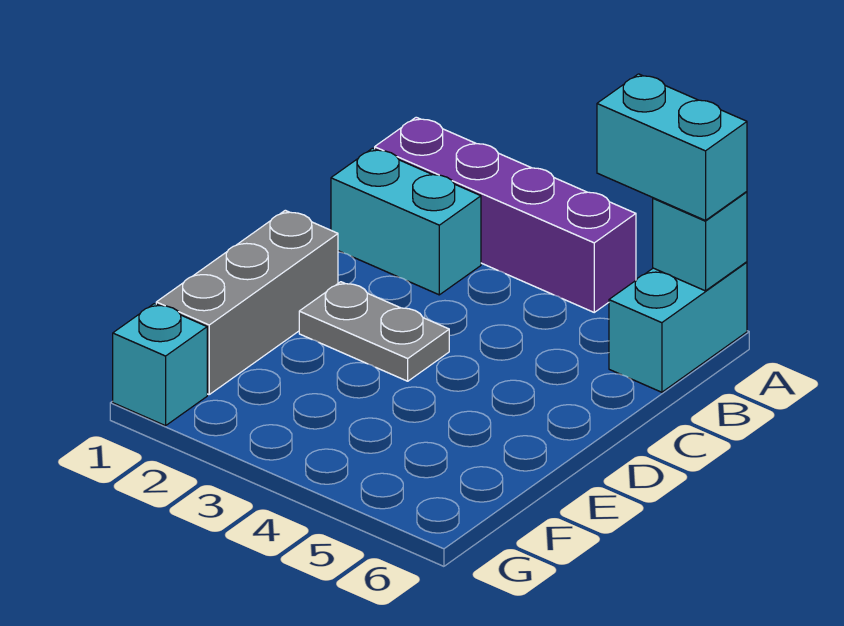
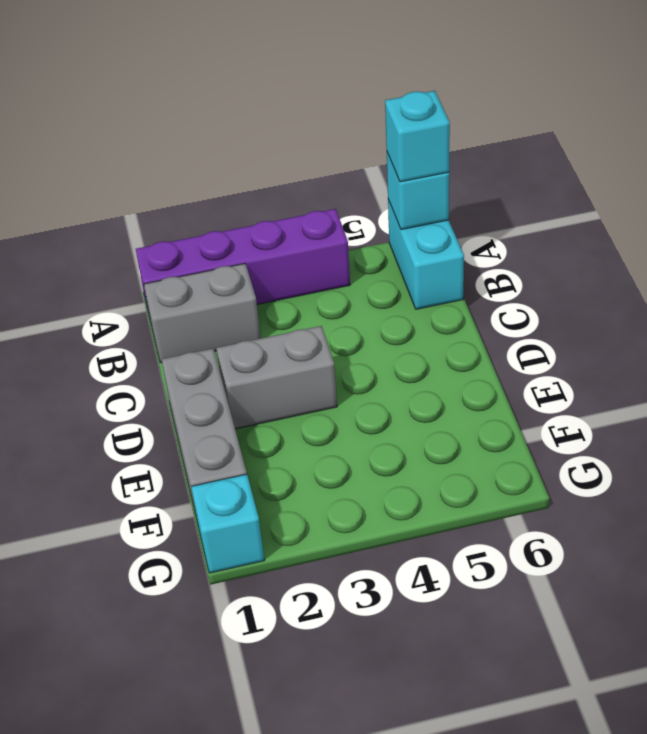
cyan 1x2 brick [597,74,747,220] -> cyan 1x1 brick [385,91,450,182]
cyan 1x2 brick [331,148,481,295] -> grey 1x2 brick [144,264,261,363]
grey 1x2 plate [299,282,449,381] -> grey 1x2 brick [216,326,337,429]

